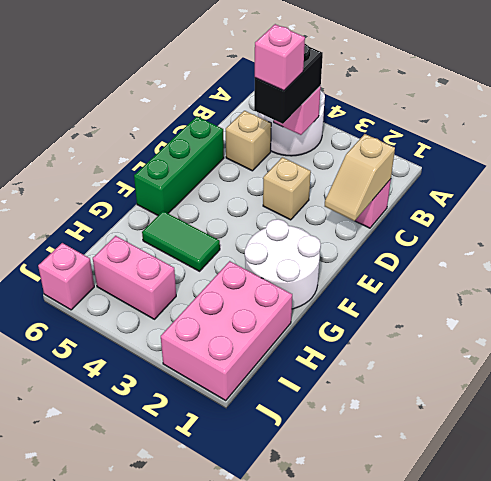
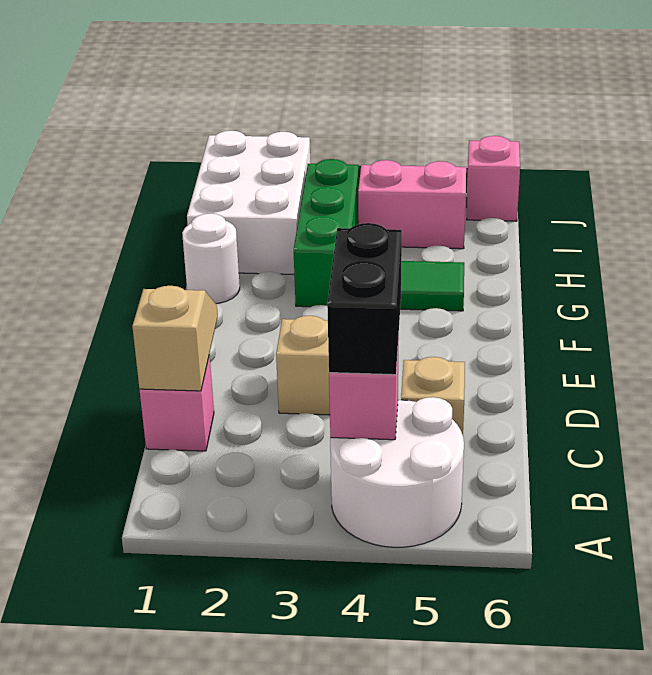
pink 1x1 brick [255,24,305,91] -> none
green 1x3 brick [134,116,224,215] -> green 1x3 brick moved to [294,159,359,307]
white 2x2 round brick [245,219,321,309] -> white 1x1 round brick [182,214,240,304]
pink 2x3 brick [161,261,292,400] -> white 2x3 brick [187,131,310,274]

